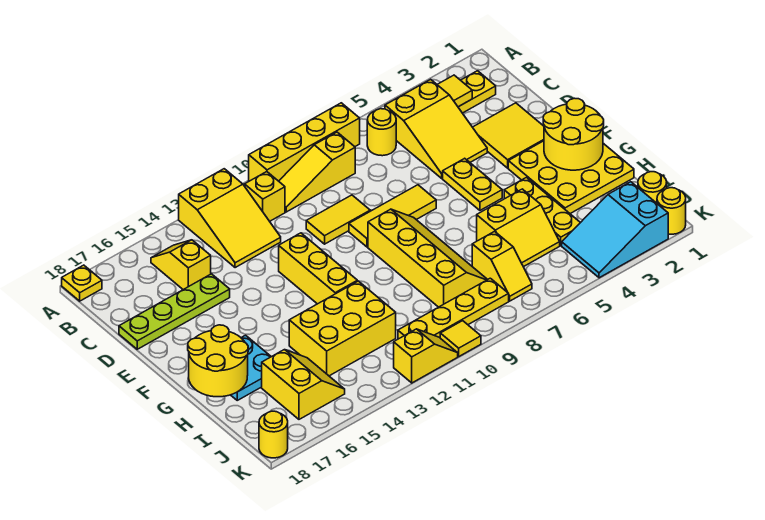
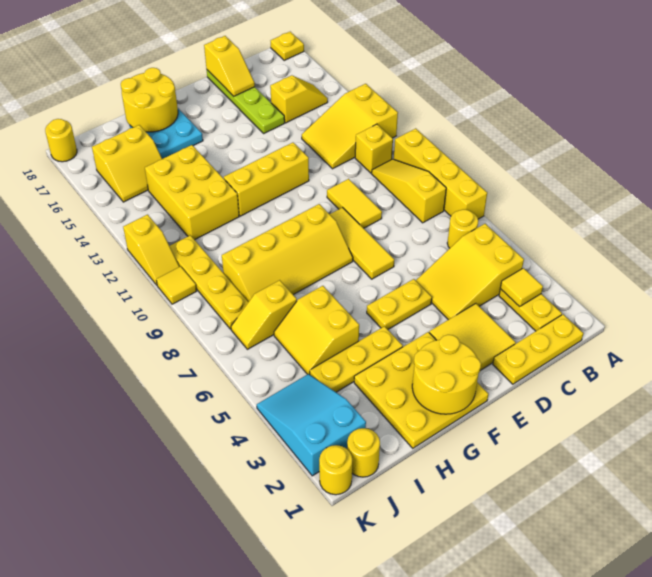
none -> yellow 1x3 plate [493,314,583,384]
none -> yellow 1x2 slope [204,36,255,96]

